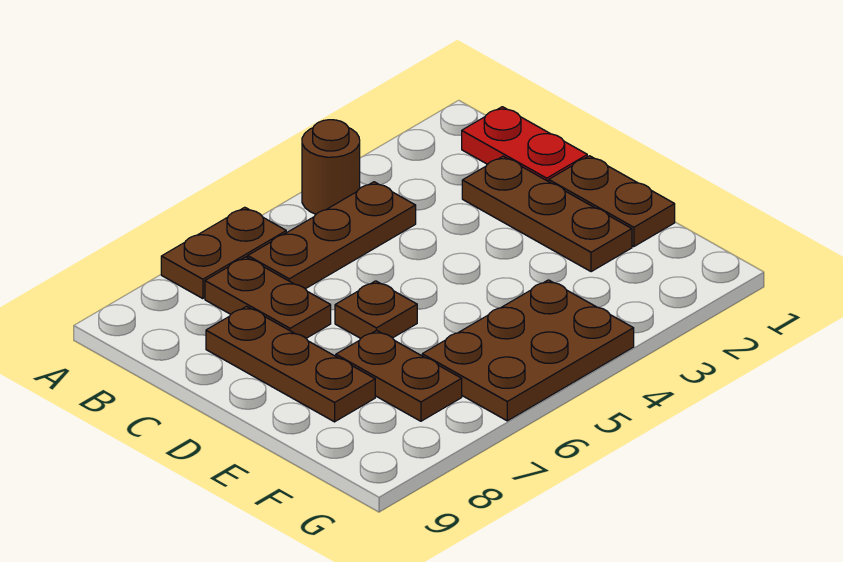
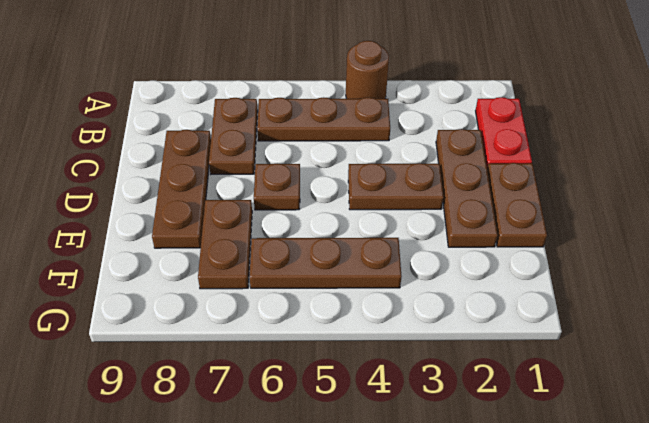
brown 1x2 plate [161,207,286,299] -> brown 1x2 plate moved to [348,163,444,210]
brown 2x3 plate [422,280,634,421] -> brown 1x3 plate [250,238,402,288]

